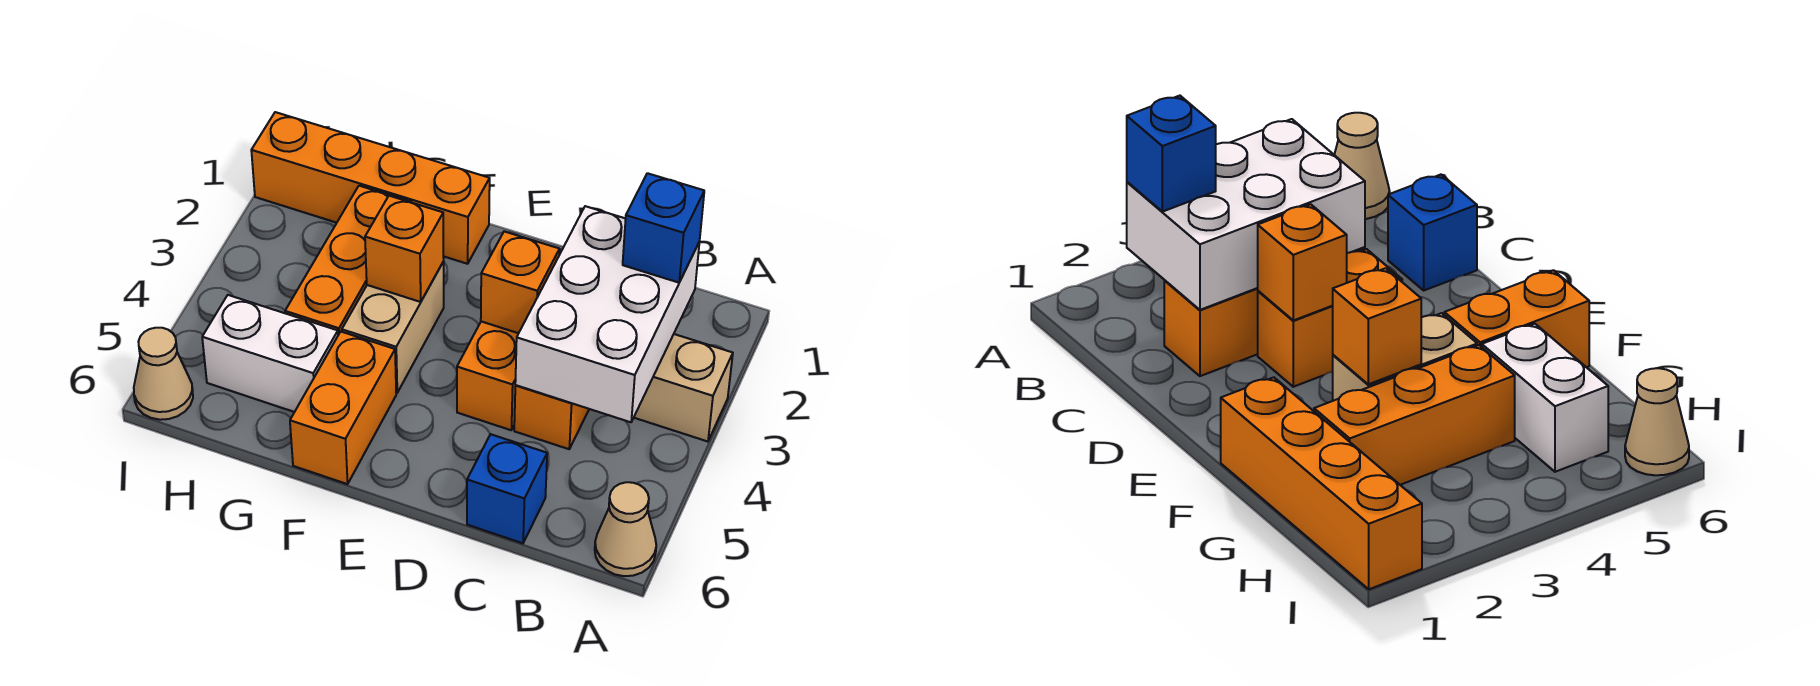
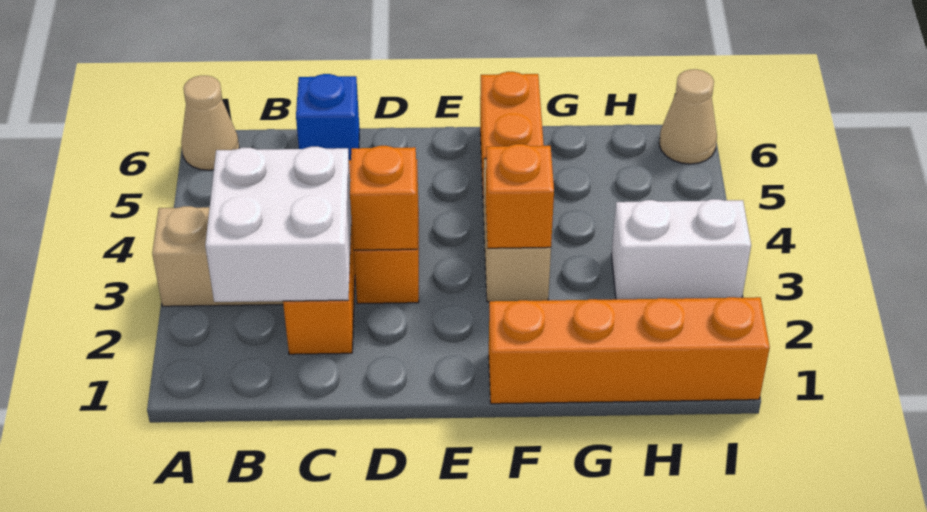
white 2x3 brick [515,206,699,422] -> white 2x2 brick [205,147,351,302]
blue 1x1 brick [623,173,704,283] -> none
orange 1x3 brick [285,186,410,335] -> none
white 1x2 brick [202,295,338,412] -> white 1x2 brick moved to [611,199,751,299]

